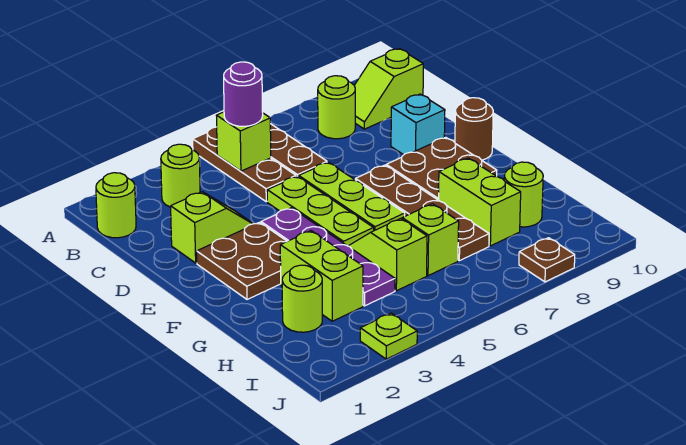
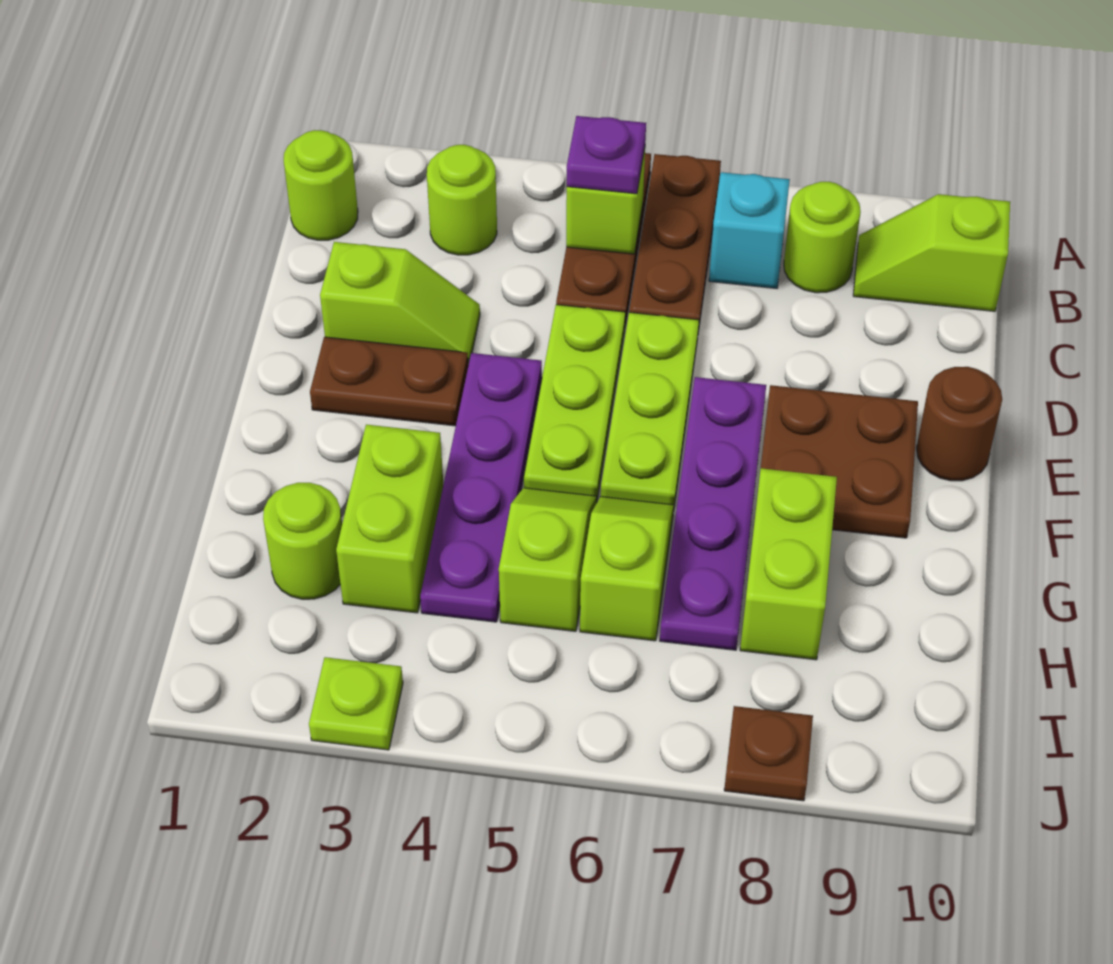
purple 1x1 round brick [224,62,263,126] -> purple 1x1 plate [567,116,646,194]
cyan 1x1 brick [391,94,445,155] -> cyan 1x1 brick moved to [709,172,790,288]
brown 2x2 plate [197,222,287,299] -> brown 1x2 plate [310,337,468,426]
brown 1x4 plate [355,165,489,261] -> purple 1x4 plate [660,377,766,650]
lime 1x1 round brick [504,162,543,227] -> none

